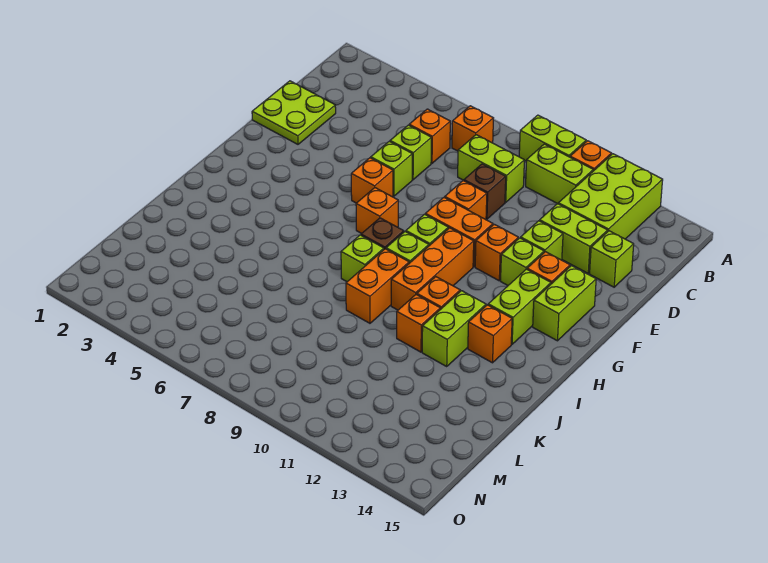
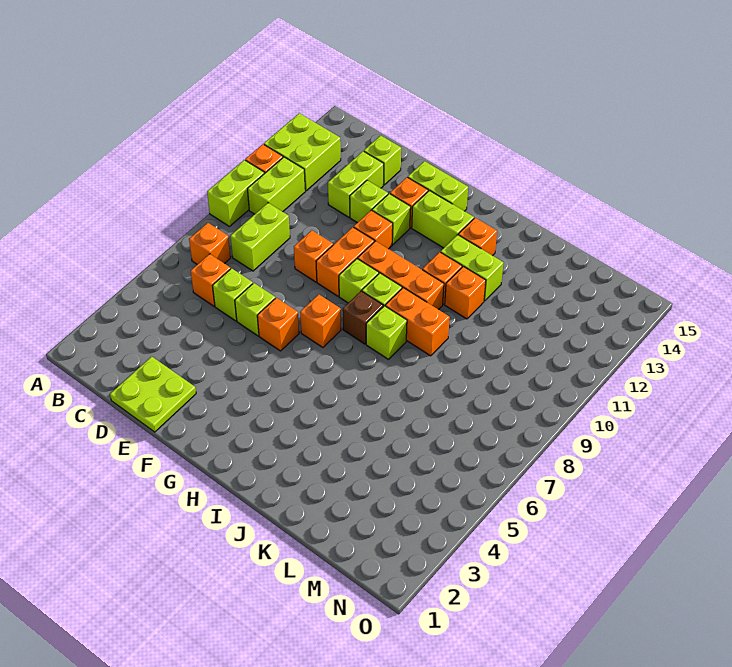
lime 2x3 brick [558,154,663,239] -> lime 2x2 brick [264,113,341,191]
brown 1x1 brick [464,164,506,219] -> none

